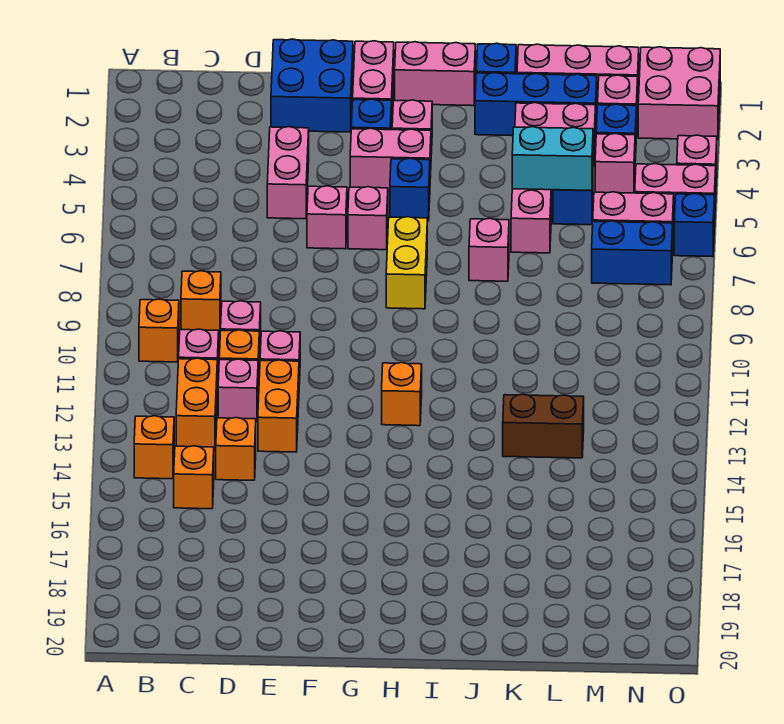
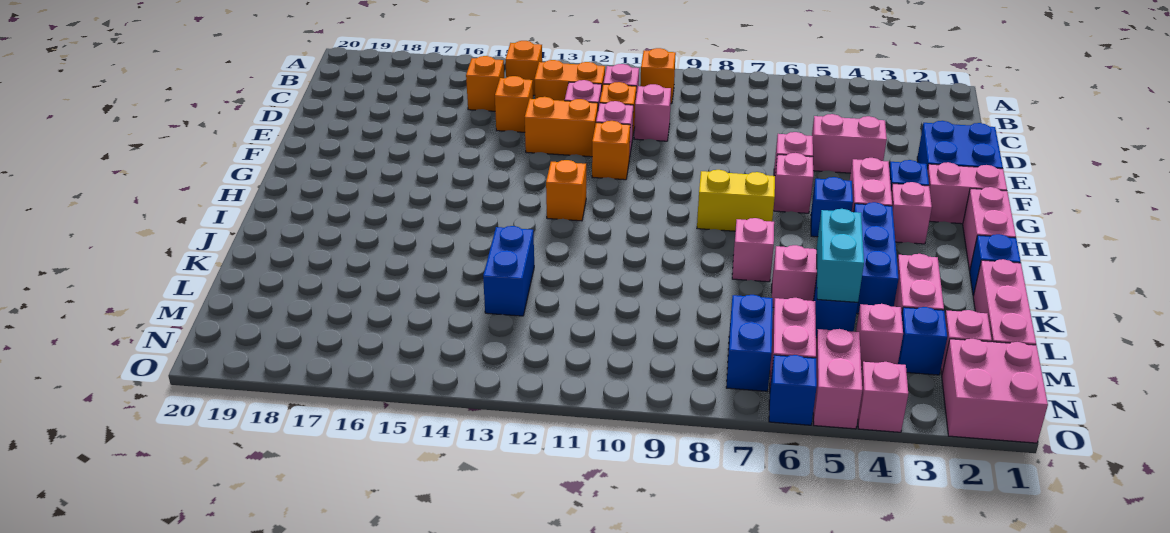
orange 1x1 brick [181,271,221,334] -> orange 1x1 brick moved to [592,121,630,180]
blue 1x3 brick [475,73,597,136] -> blue 1x3 brick moved to [854,202,899,314]
brown 1x2 brick [503,394,584,458] -> blue 1x2 brick [483,226,534,316]

